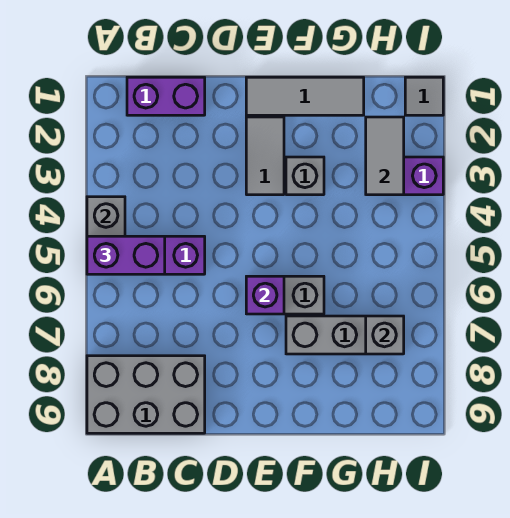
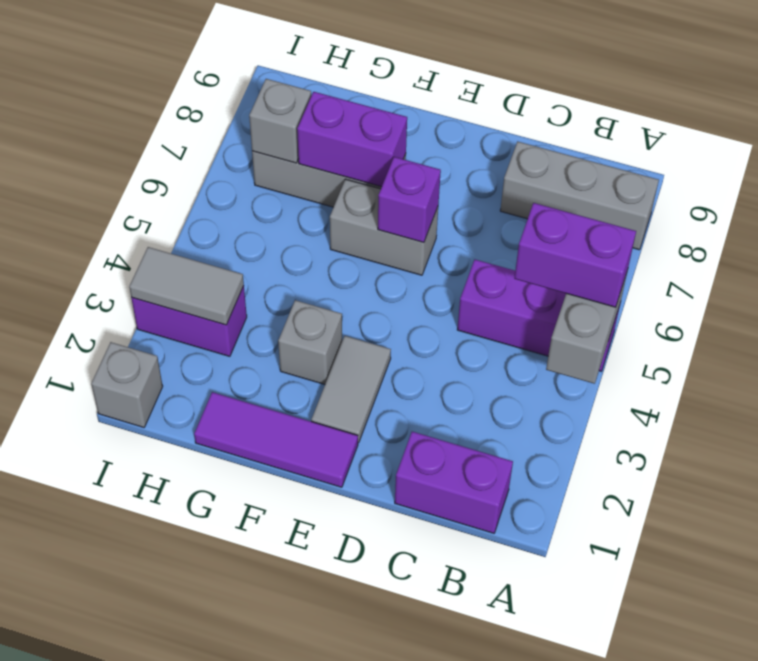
grey 2x3 brick [87,356,205,433] -> grey 1x3 brick [500,142,659,250]
grey 1x3 tile [246,77,364,115] -> purple 1x3 tile [194,392,358,487]
none -> purple 1x2 brick [297,92,407,187]
grey 1x2 tile [366,117,404,195] -> grey 1x2 tile turned to [129,247,244,325]
grey 1x1 tile [405,77,443,115] -> grey 1x1 brick [91,342,163,427]

